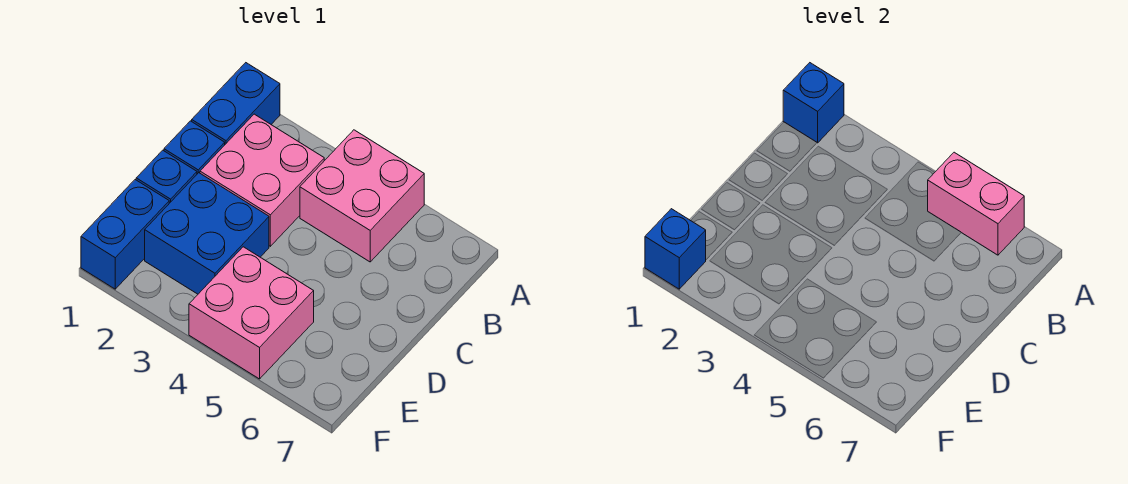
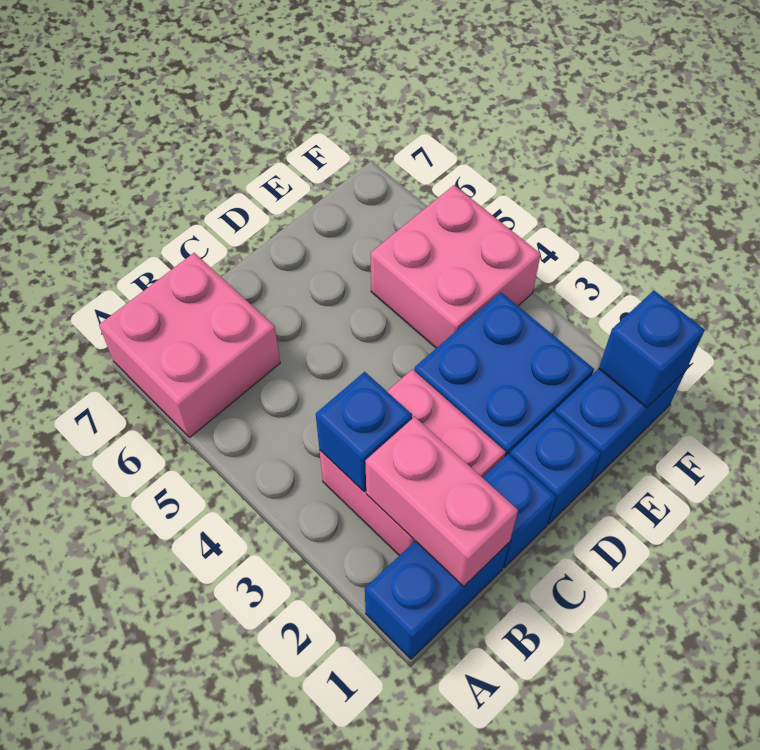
blue 1x1 brick [783,63,844,143] -> blue 1x1 brick moved to [316,372,412,492]
pink 2x2 brick [300,130,424,262] -> pink 2x2 brick moved to [99,253,280,437]
pink 1x2 brick [928,152,1024,255] -> pink 1x2 brick moved to [365,417,518,586]

